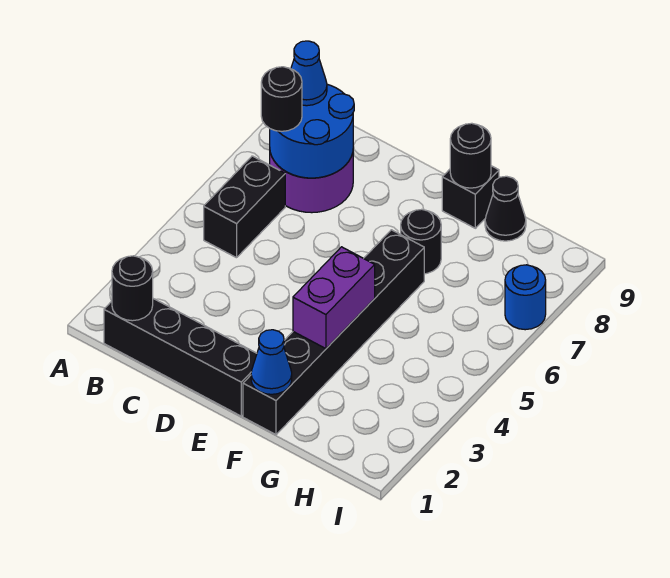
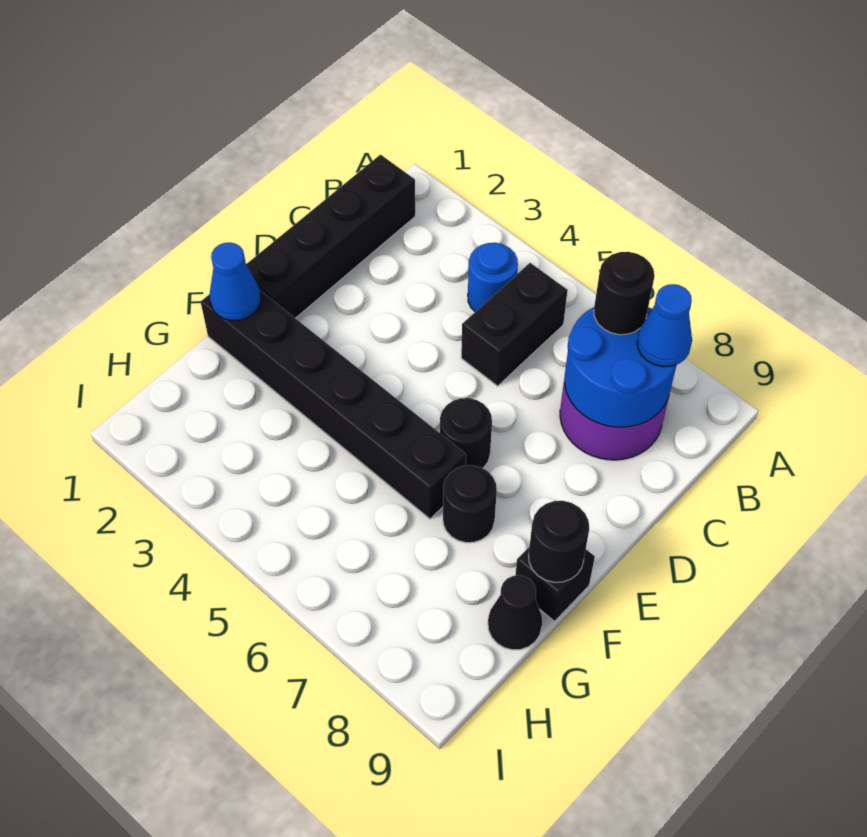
black 1x1 round brick [112,256,153,321] -> black 1x1 round brick moved to [440,398,492,468]
black 1x2 brick [204,156,285,258] -> black 1x2 brick turned to [461,263,568,386]
purple 1x2 brick [293,247,375,349] -> none
blue 1x1 round brick [505,265,546,330] -> blue 1x1 round brick moved to [468,243,518,312]

